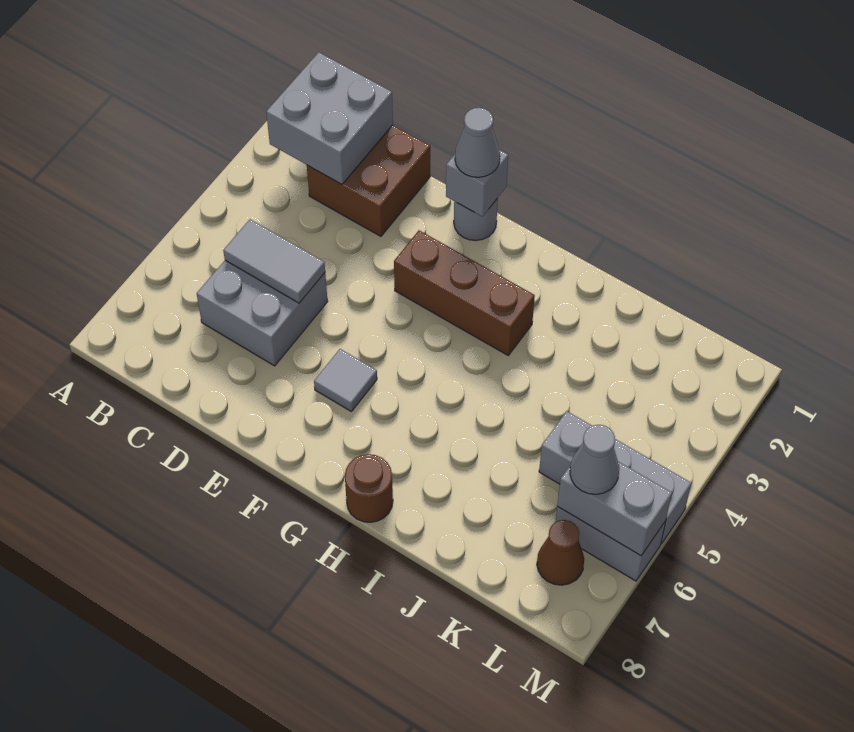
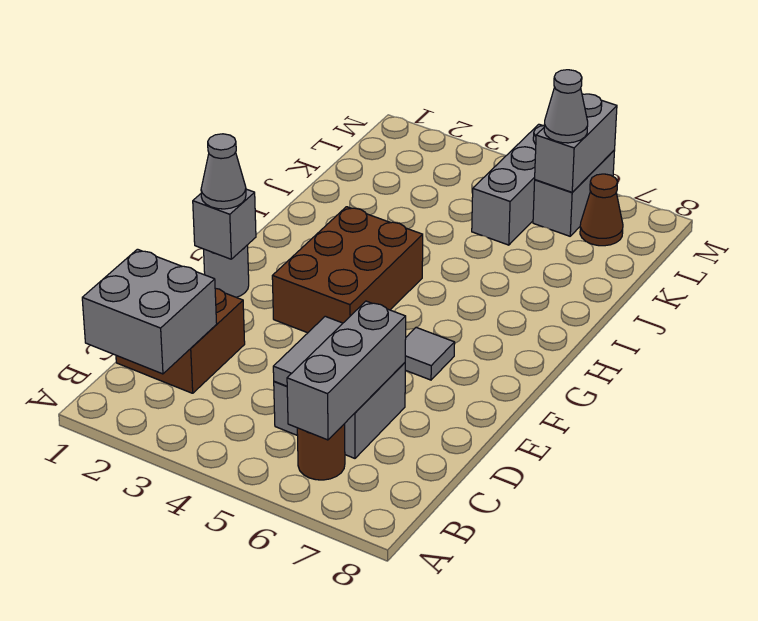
none -> grey 1x3 brick [287,301,406,440]
brown 1x3 brick [394,230,535,355] -> brown 2x3 brick [272,207,423,333]
brown 1x1 round brick [345,454,393,522] -> brown 1x1 round brick moved to [297,424,345,480]

